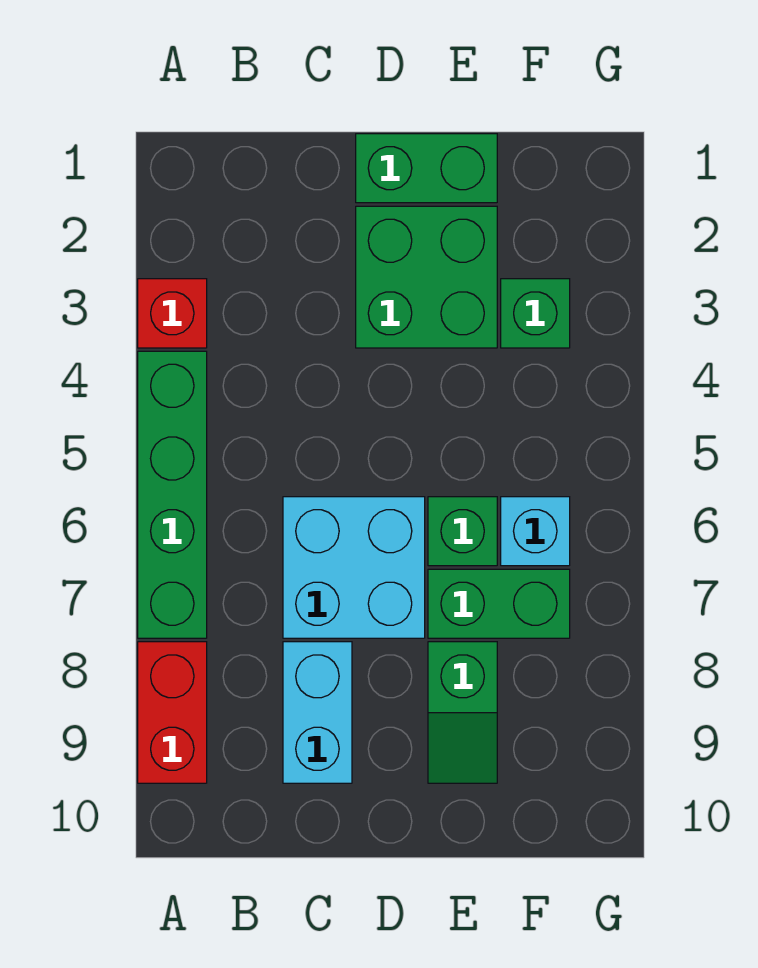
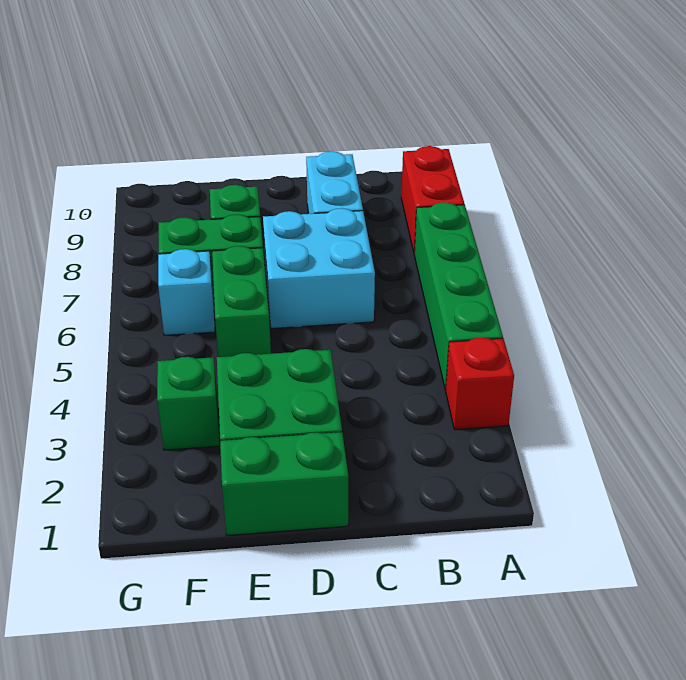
green 1x1 brick [428,497,497,566] -> green 1x2 brick [212,246,271,357]

